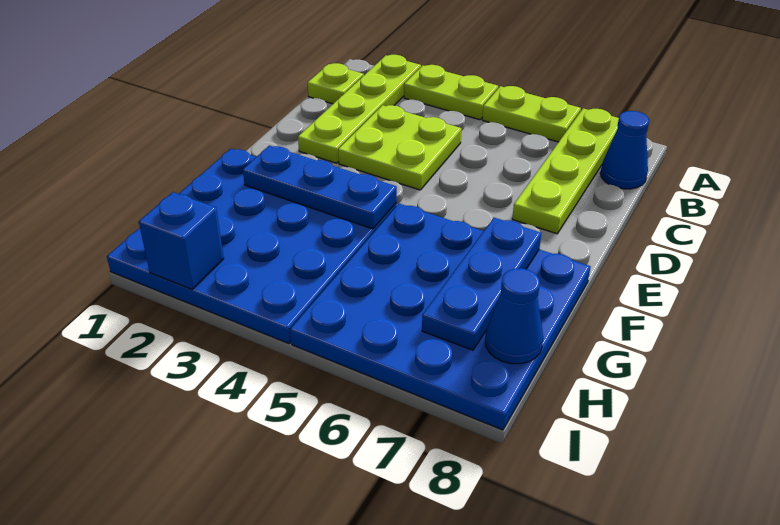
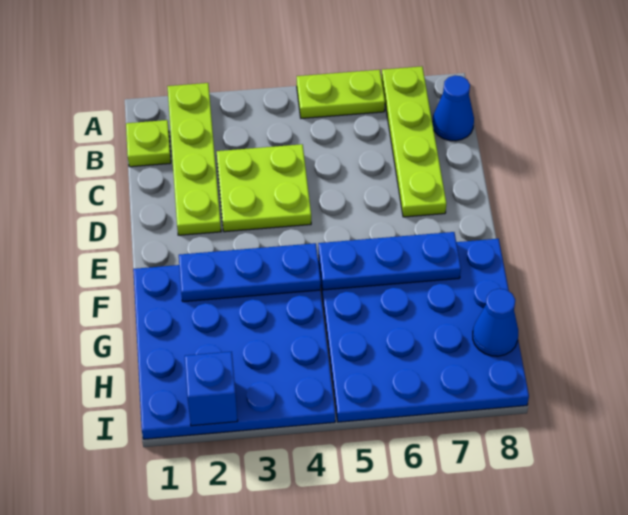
lime 1x2 plate [404,65,498,120] -> none
blue 1x3 plate [422,218,541,350] -> blue 1x3 plate turned to [318,232,461,290]

